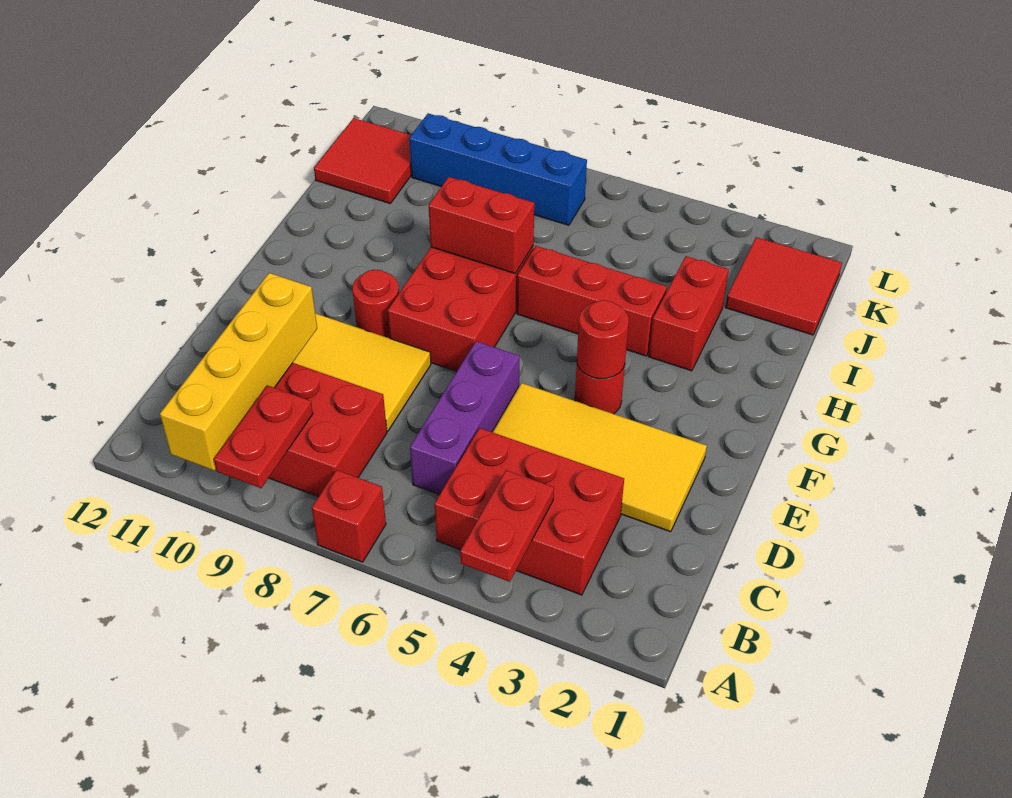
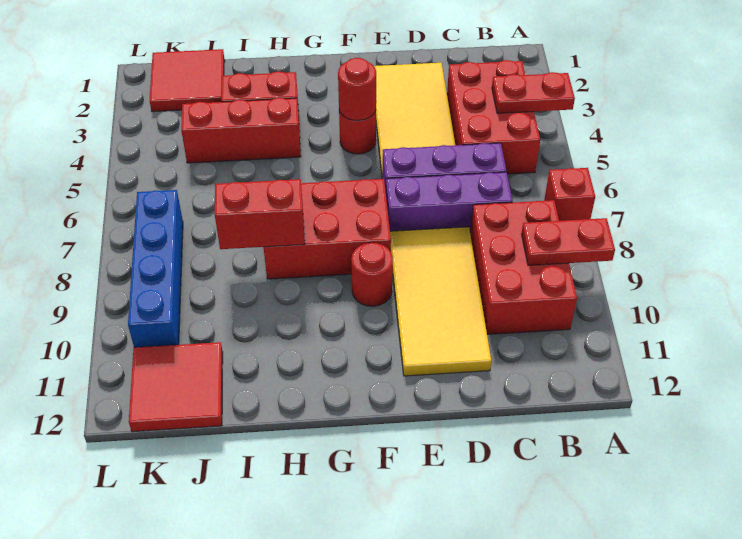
yellow 1x4 brick [160,273,317,470] -> none
none -> purple 1x3 brick [386,172,513,232]
red 1x3 brick [517,246,667,356] -> red 1x3 brick turned to [181,98,301,163]
red 1x2 brick [429,177,534,273] -> red 1x2 brick turned to [215,179,305,249]

